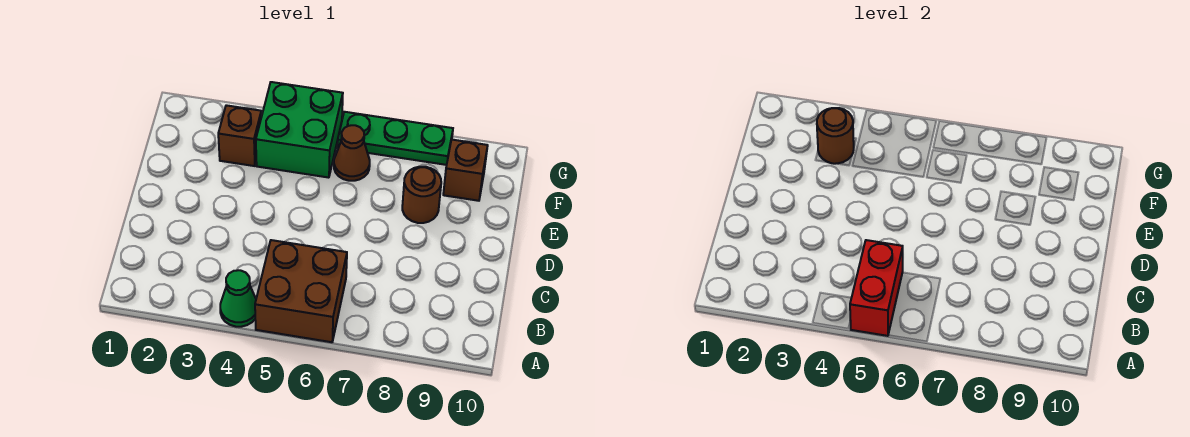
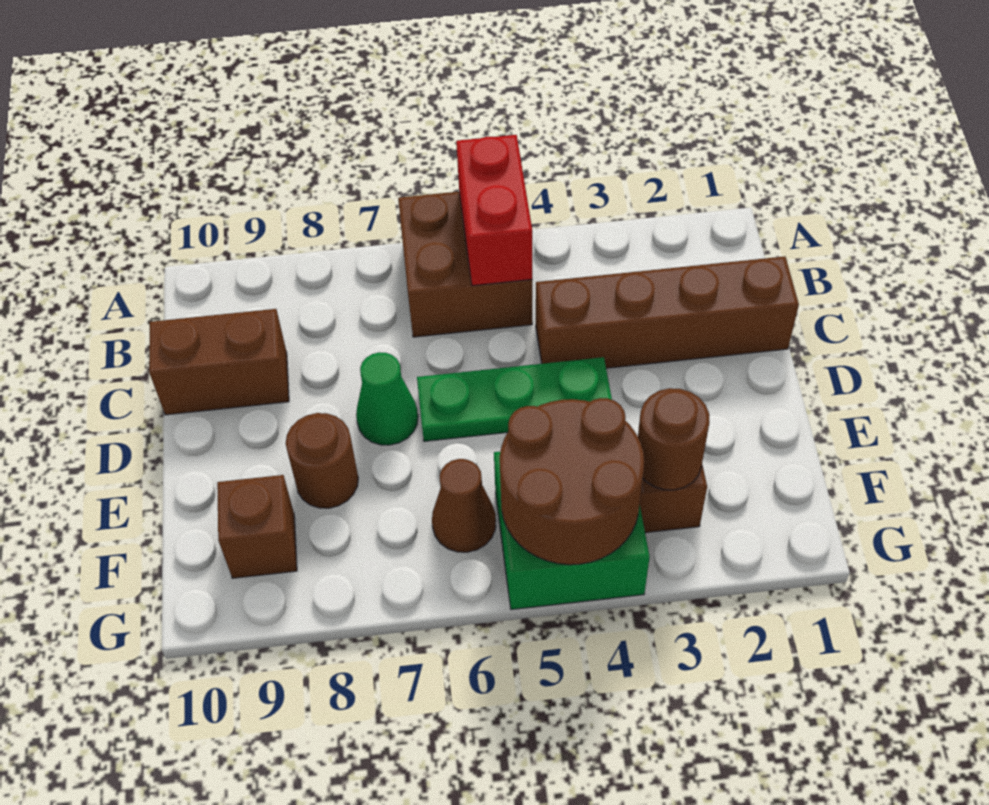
green 1x1 cone [220,270,256,327] -> green 1x1 cone moved to [356,352,418,445]
none -> brown 1x4 brick [536,256,799,368]
none -> brown 1x2 brick [149,309,289,415]
none -> brown 2x2 round brick [500,398,644,565]
green 1x3 plate [338,112,453,165] -> green 1x3 plate moved to [417,357,612,441]

